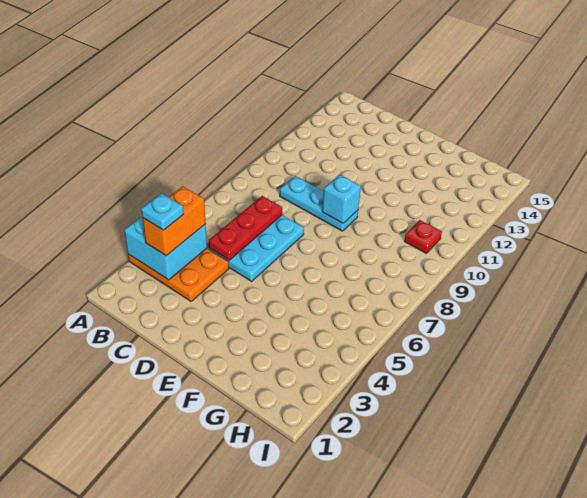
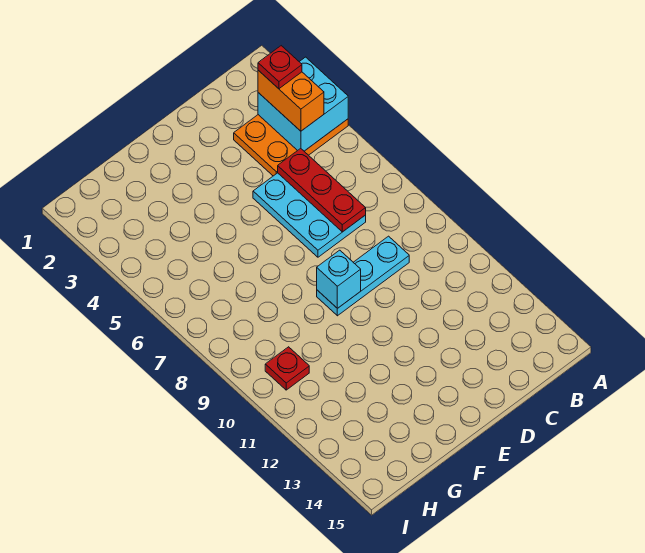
cyan 1x1 plate [141,193,184,230] -> red 1x1 plate [258,46,302,89]

